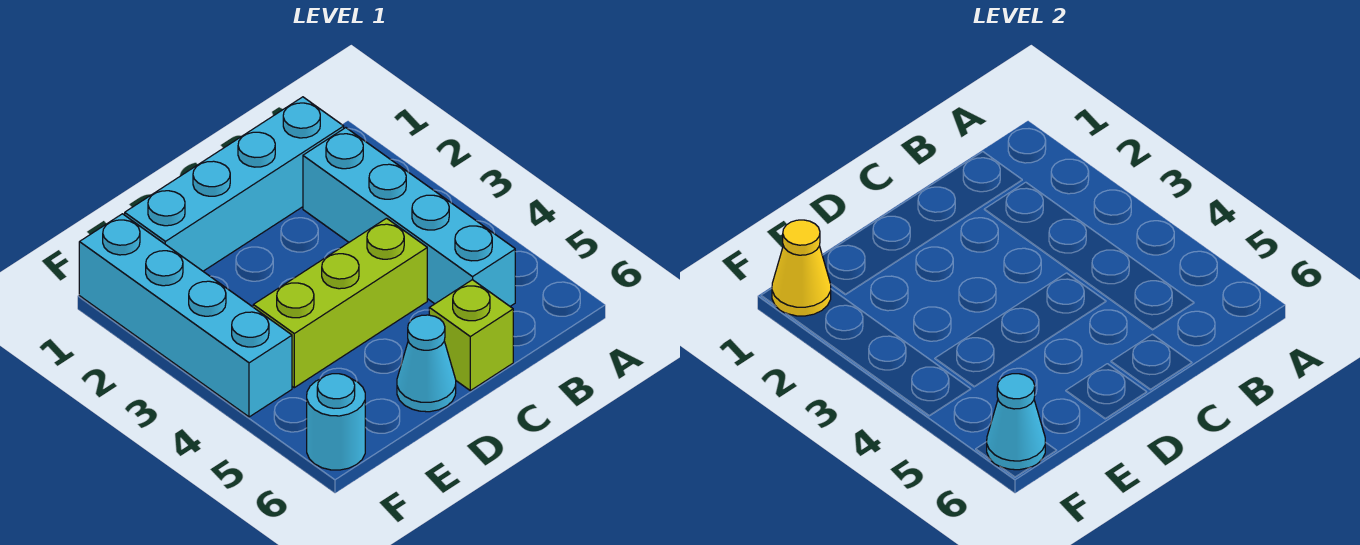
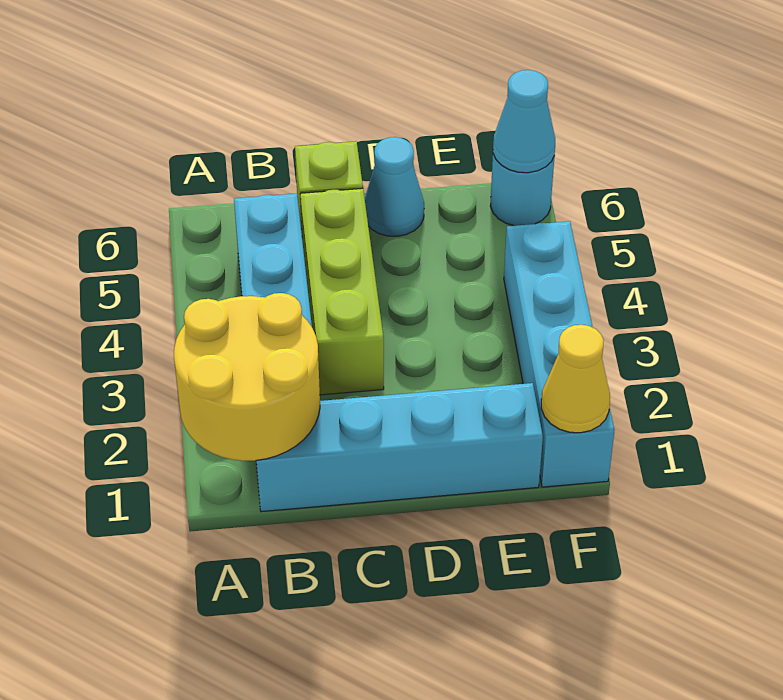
none -> yellow 2x2 round brick [174,293,320,461]
lime 1x3 brick [253,218,427,388] -> lime 1x3 brick turned to [300,188,384,395]

